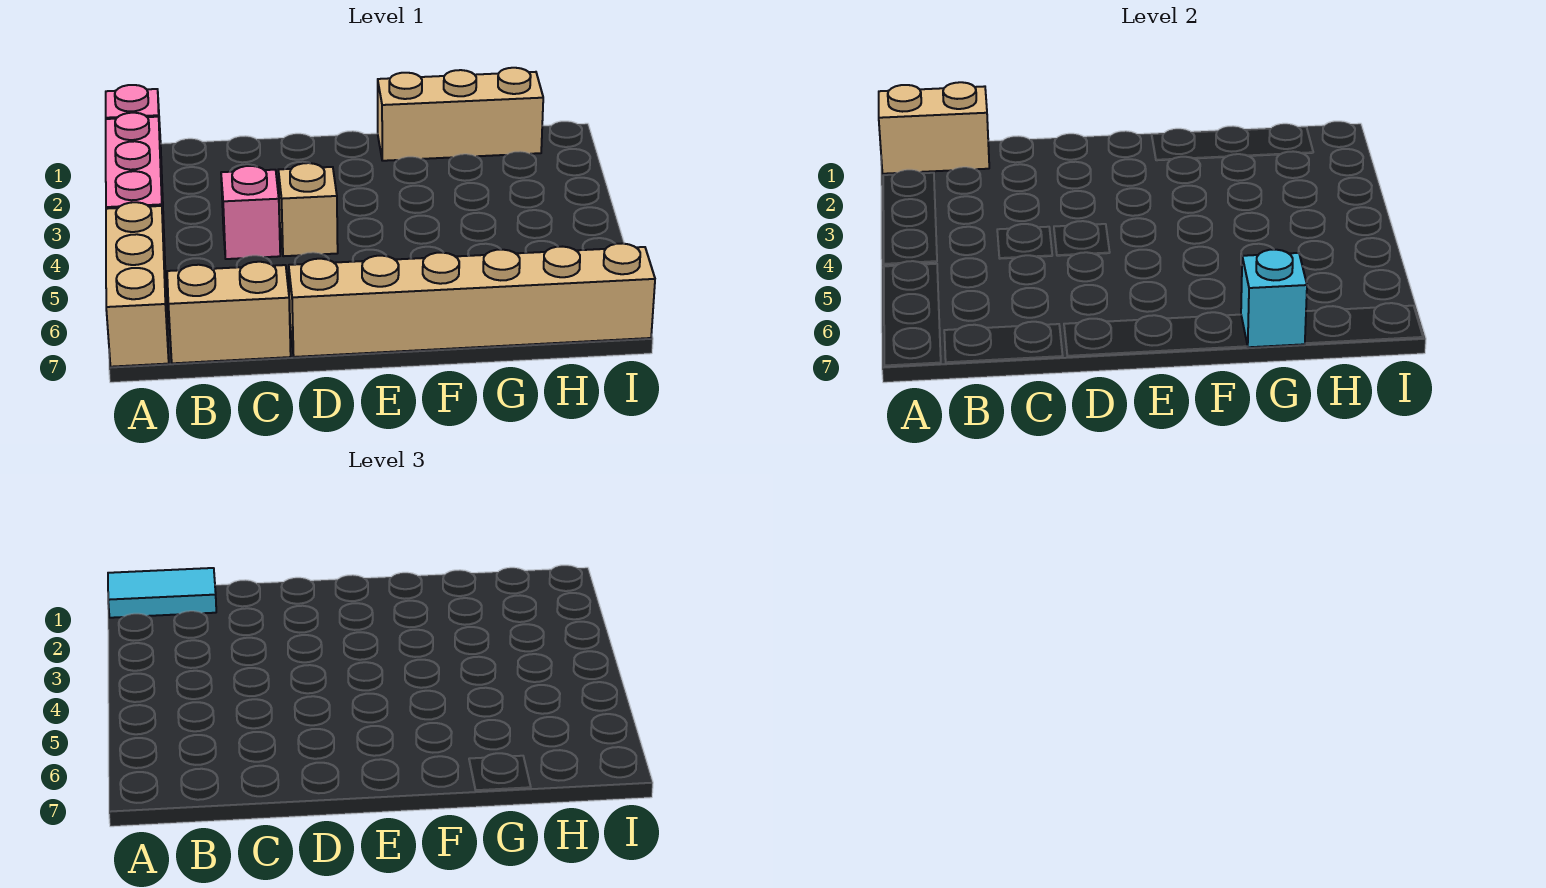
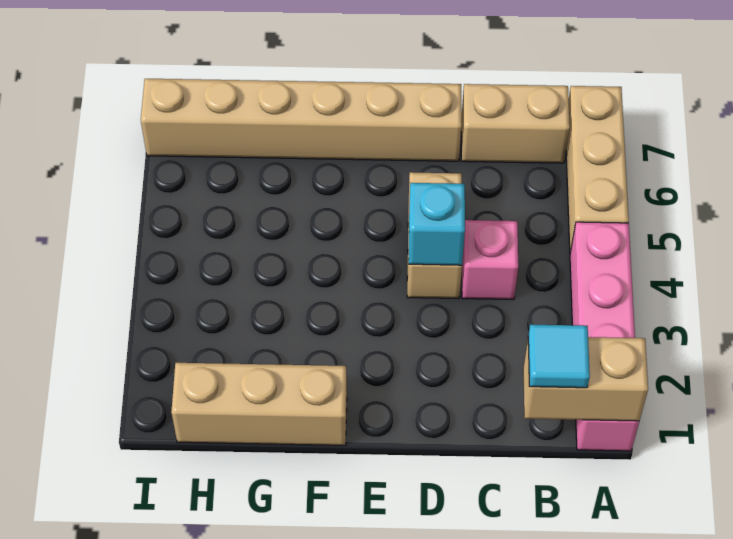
cyan 1x2 tile [108,568,216,618] -> cyan 1x1 tile [528,325,590,388]
tan 1x1 brick [278,163,338,256] -> tan 1x2 brick [407,172,462,299]
cyan 1x1 brick [1241,250,1307,347] -> cyan 1x1 brick moved to [408,183,465,265]

